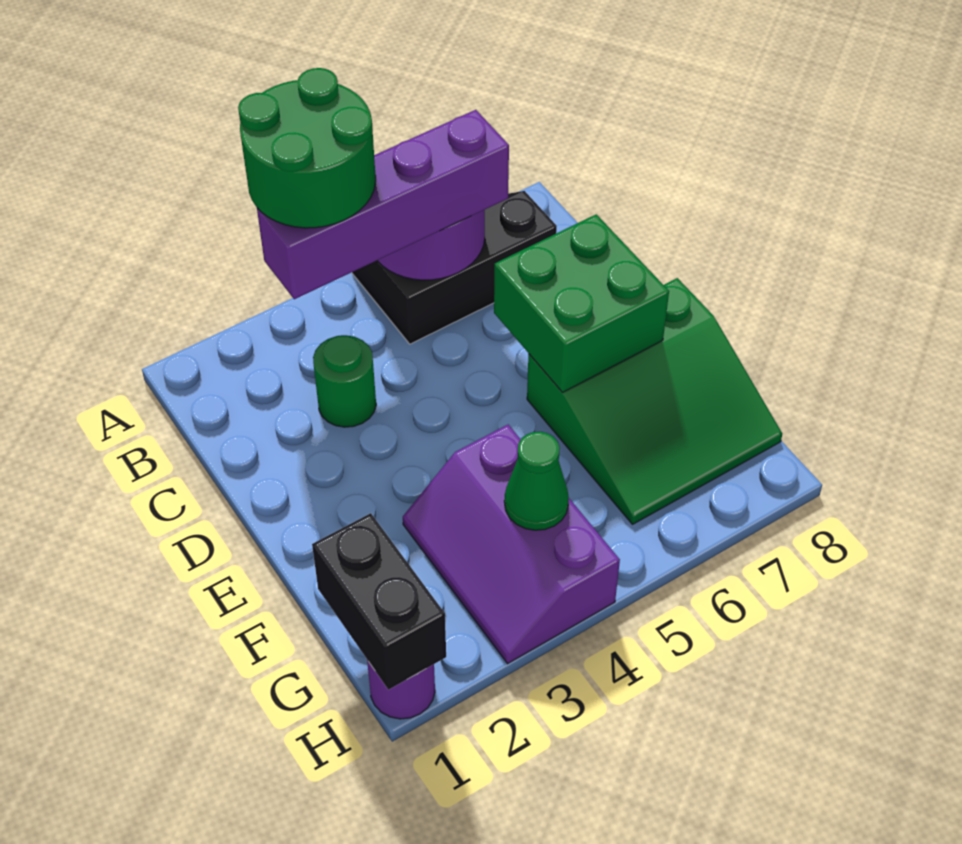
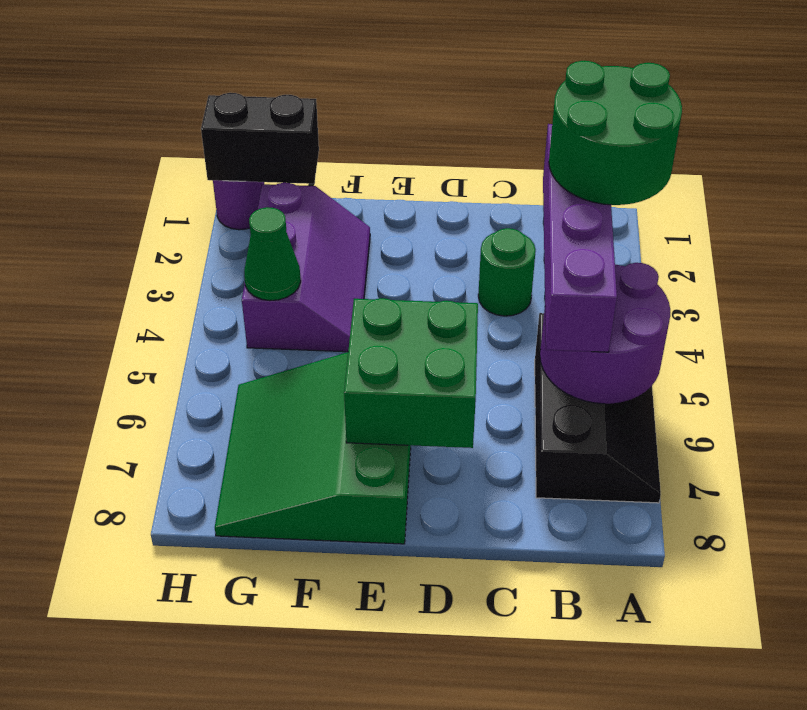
purple 2x3 slope [403,425,620,664] -> purple 2x3 slope turned to [242,183,370,352]

